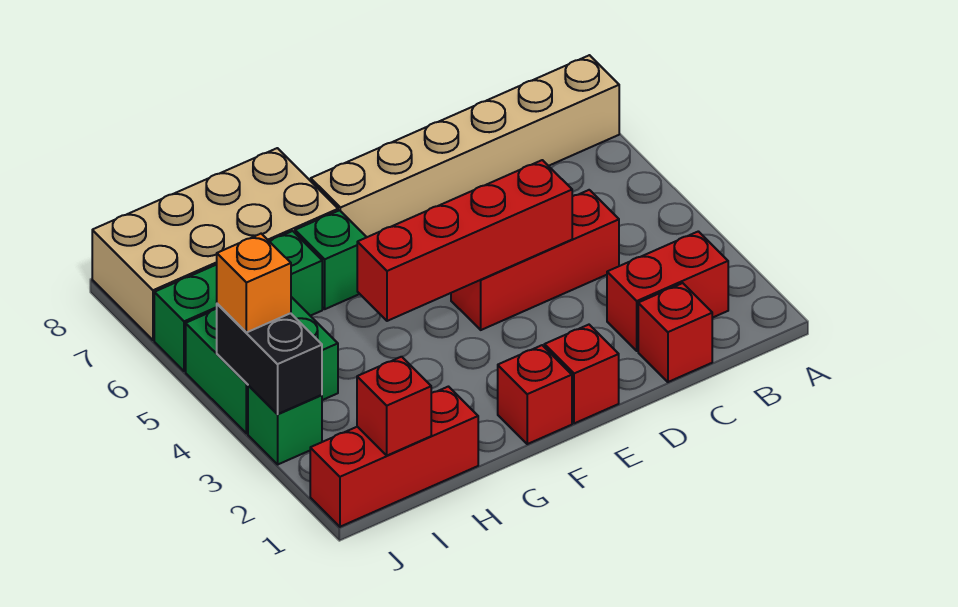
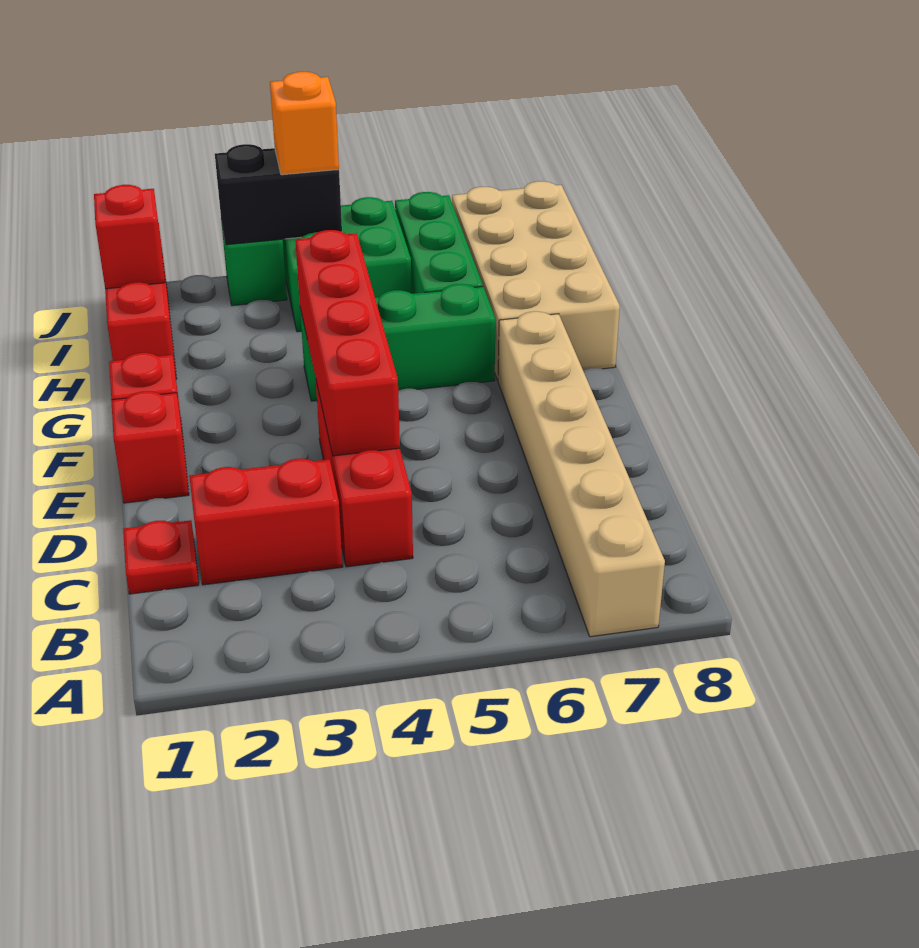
red 1x2 brick [607,231,728,351] -> red 1x2 brick turned to [189,459,343,585]
red 1x1 brick [638,283,712,382] -> red 1x1 plate [123,520,199,594]
green 1x1 brick [295,210,367,309] -> green 1x3 brick [300,284,496,401]

